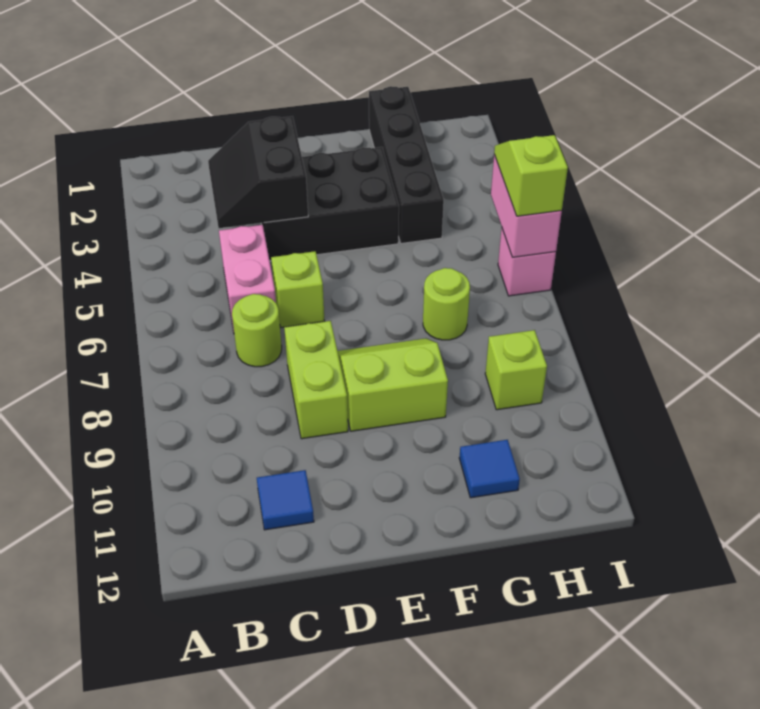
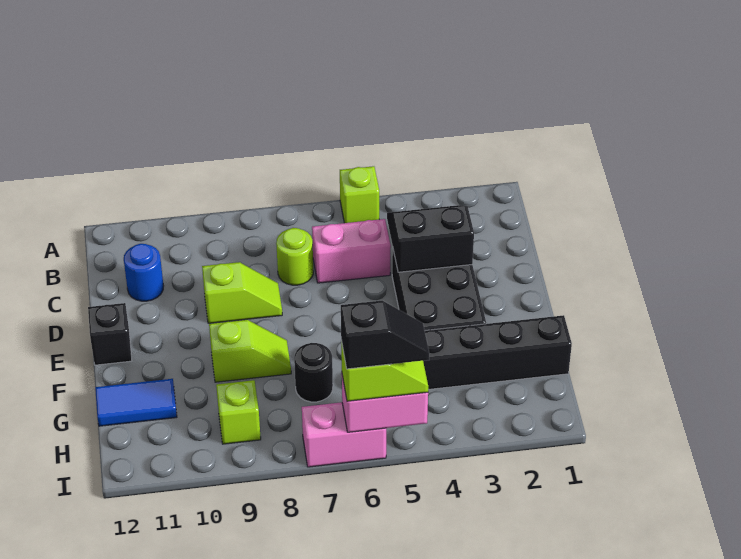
blue 1x1 tile [257,470,314,530] -> blue 1x1 round brick [124,244,163,301]
lime 1x1 brick [271,251,325,327] -> lime 1x1 brick moved to [340,166,379,223]
lime 1x2 brick [284,321,348,439] -> lime 1x2 slope [202,262,282,323]
lime 2x2 slope [338,338,448,431] -> lime 1x2 slope [209,320,291,382]
none -> black 1x1 brick [88,303,132,365]
lime 1x1 round brick [423,268,470,340] -> black 1x1 round brick [294,343,333,402]
blue 1x1 tile [459,440,520,498] -> blue 1x2 tile [95,379,177,426]
none -> black 1x2 slope [341,301,429,369]
pink 1x1 brick [498,228,556,296] -> pink 1x2 brick [302,402,386,467]

